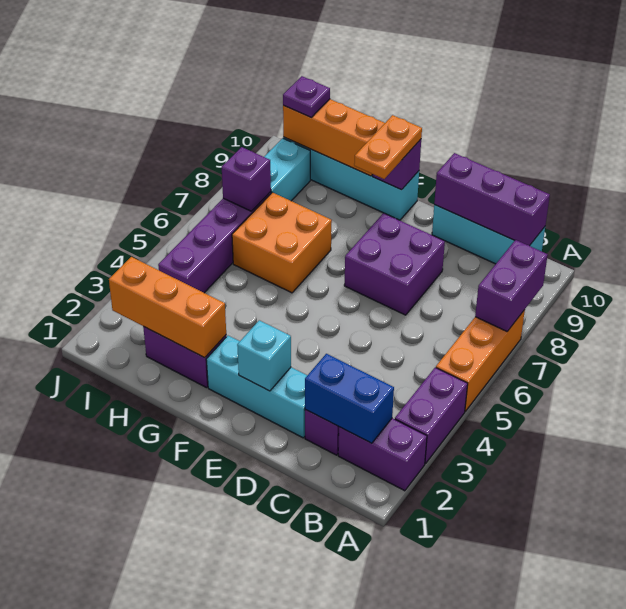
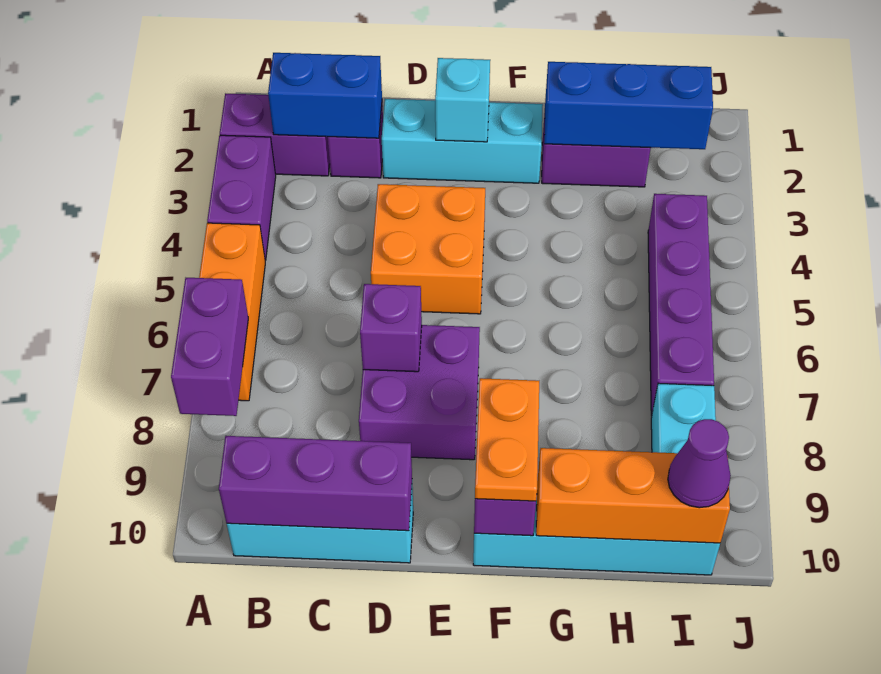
orange 1x3 brick [109,257,226,358] -> blue 1x3 brick [544,62,713,149]
orange 2x2 brick [232,192,332,293] -> orange 2x2 brick moved to [371,184,485,314]
purple 1x1 brick [222,147,271,211] -> purple 1x1 brick moved to [360,284,422,372]
purple 1x1 plate [283,76,330,117] -> purple 1x1 cone [668,419,731,508]

